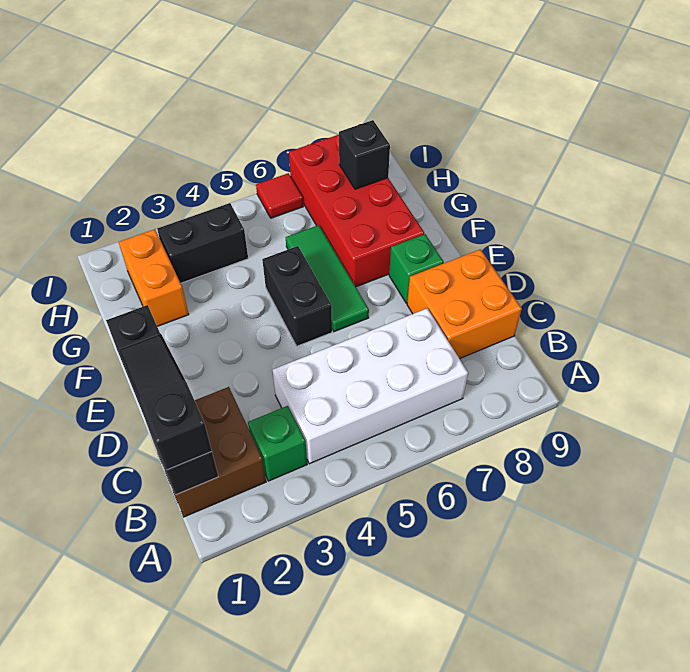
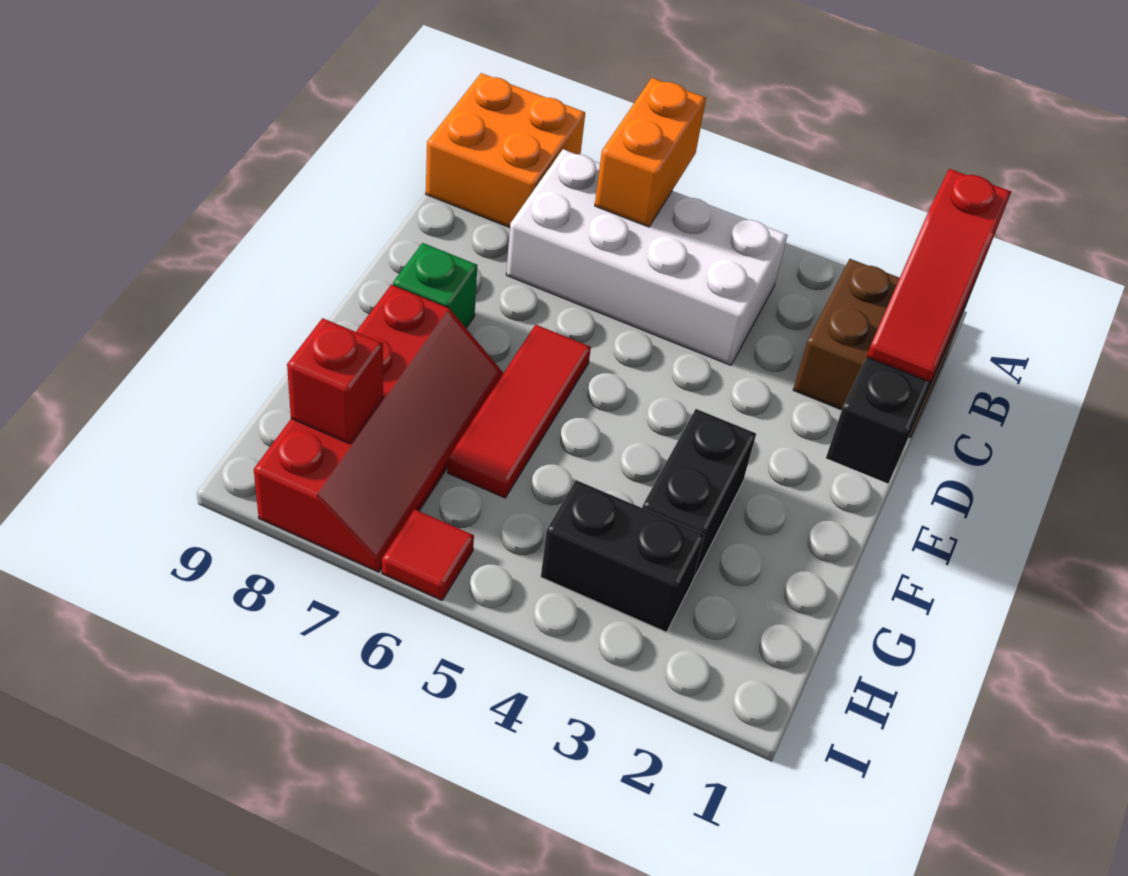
black 1x3 slope [118,334,212,470] -> red 1x3 slope [867,169,1011,382]
green 1x1 brick [248,406,307,481] -> none
orange 2x2 brick [407,249,522,359] -> orange 2x2 brick moved to [426,73,585,228]
black 1x2 brick [262,246,332,346] -> black 1x2 brick moved to [642,409,756,579]
green 1x3 tile [286,225,369,332] -> red 1x3 tile [448,325,591,498]
red 2x4 brick [289,135,424,287] -> red 2x4 slope [254,284,503,572]
orange 1x2 brick [119,229,189,326] -> orange 1x2 brick moved to [595,78,706,227]
black 1x1 brick [339,120,390,189] -> red 1x1 brick [287,318,383,444]

